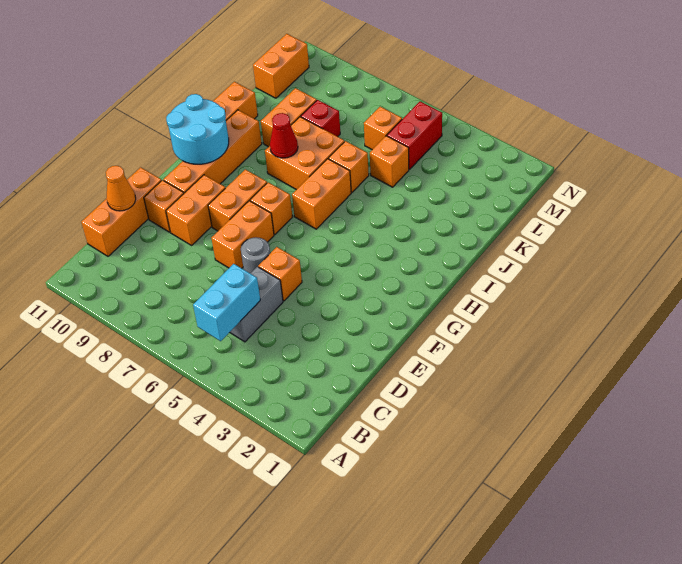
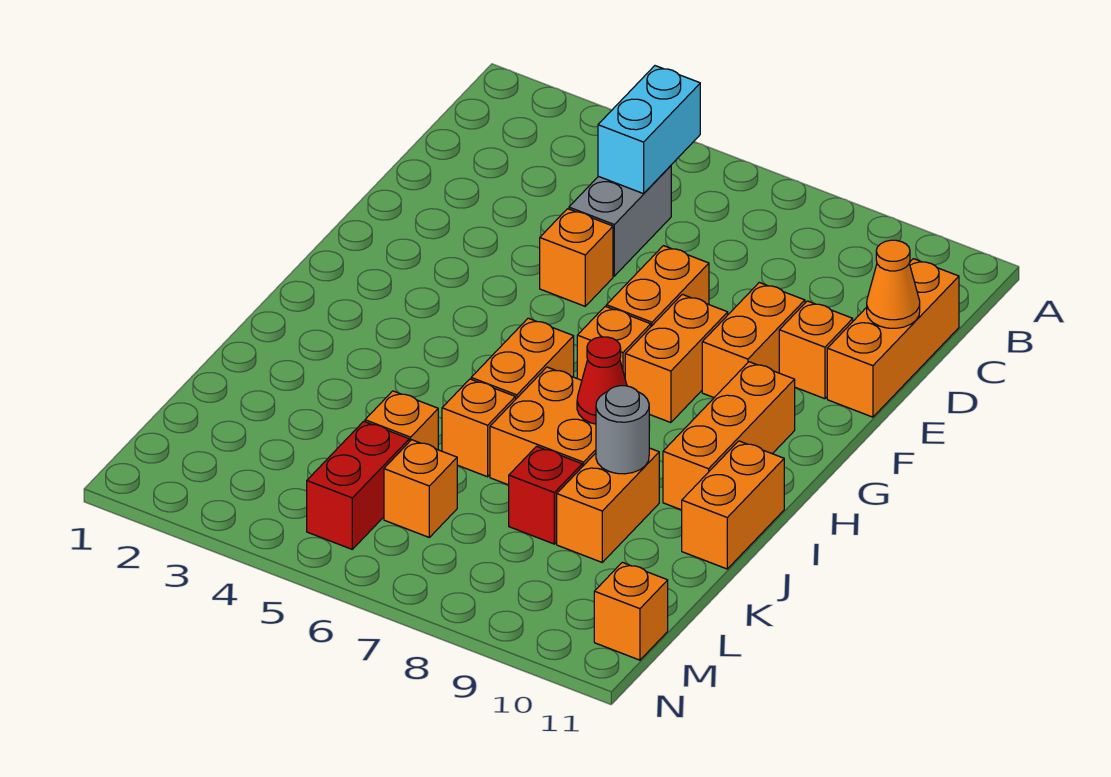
grey 1x1 round brick [241,238,270,274] -> grey 1x1 round brick moved to [596,386,649,474]
orange 1x4 brick [164,110,262,193] -> orange 1x3 brick [663,362,795,510]
cyan 2x2 round brick [166,94,229,164] -> none
orange 1x2 brick [253,34,309,98] -> orange 1x1 brick [594,562,668,660]

